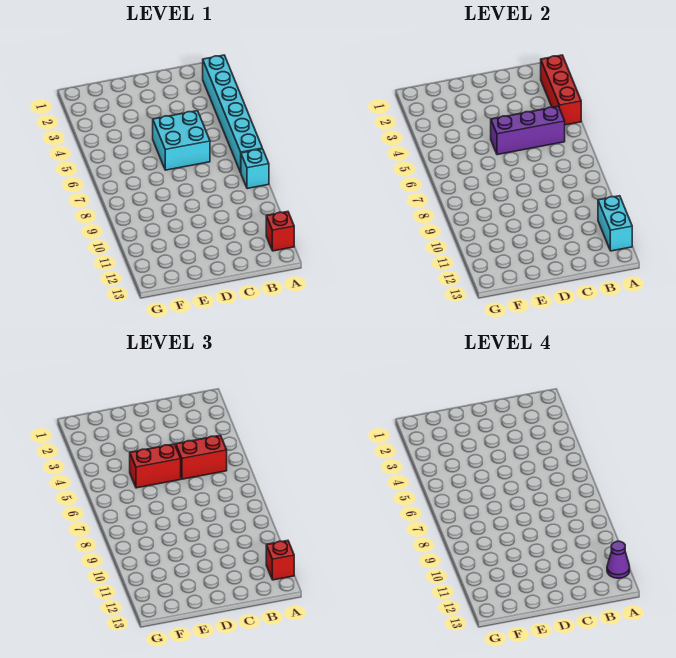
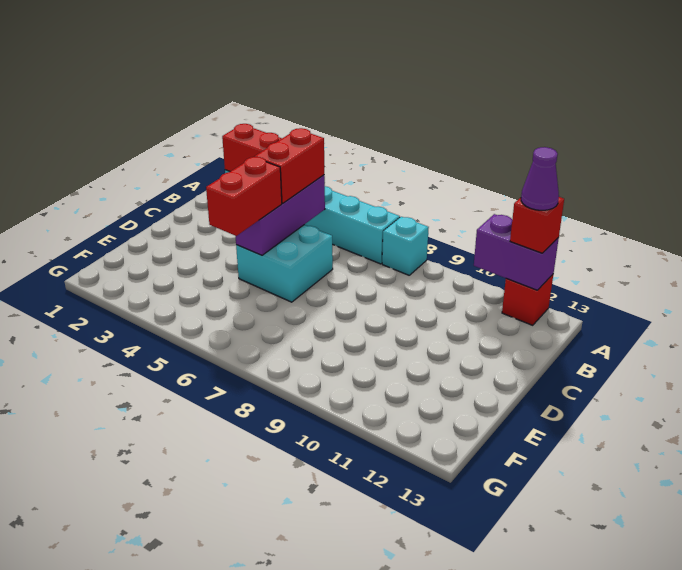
cyan 1x2 brick [598,196,632,251] -> purple 1x2 brick [474,214,559,290]

